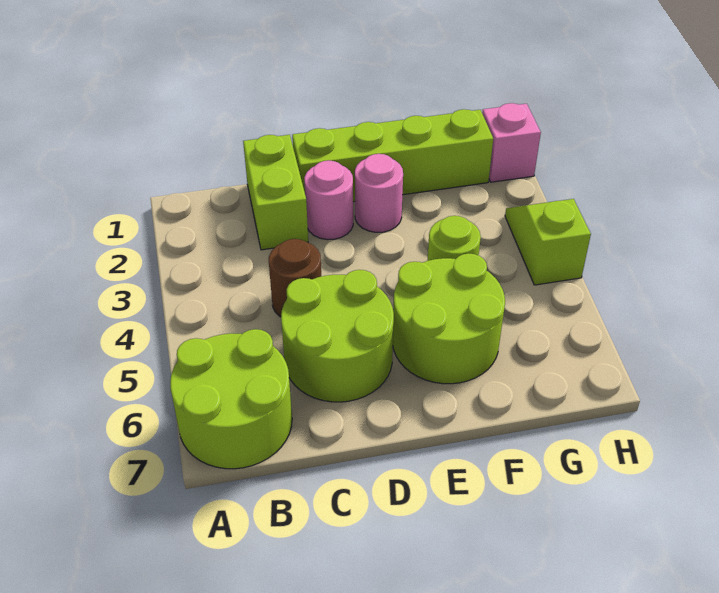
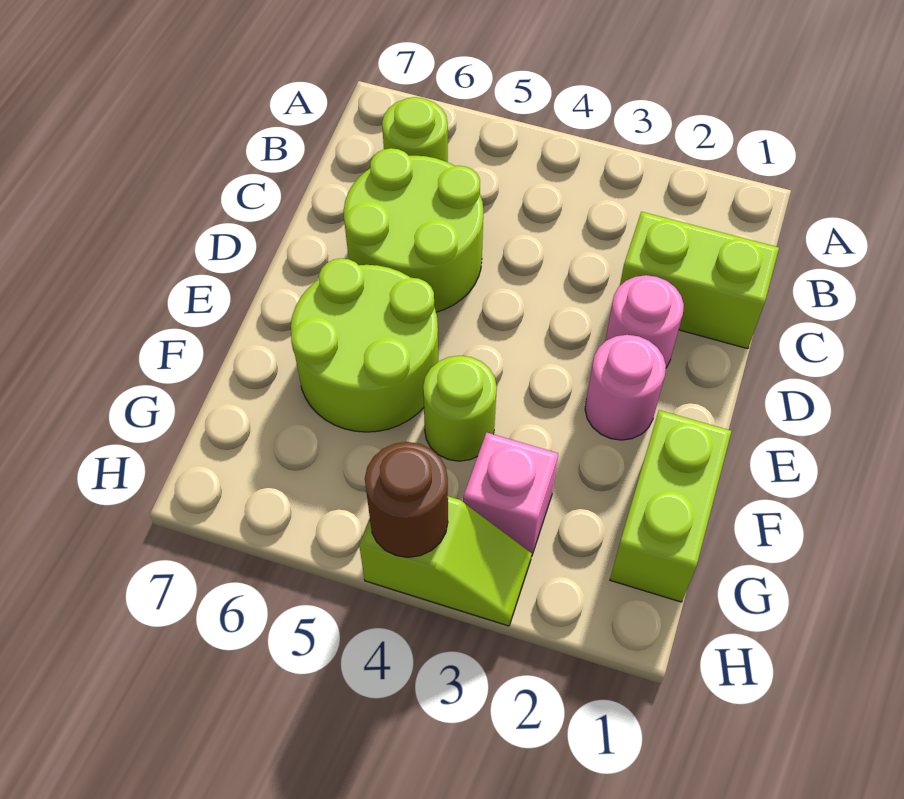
lime 2x2 round brick [170,329,292,469] -> lime 1x1 round brick [382,97,448,162]
brown 1x1 round brick [269,239,321,317] -> brown 1x1 round brick moved to [365,442,448,557]
lime 1x4 brick [292,109,493,202] -> lime 1x2 brick [610,410,731,602]
pink 1x1 brick [482,103,541,182] -> pink 1x1 brick moved to [463,432,558,557]

